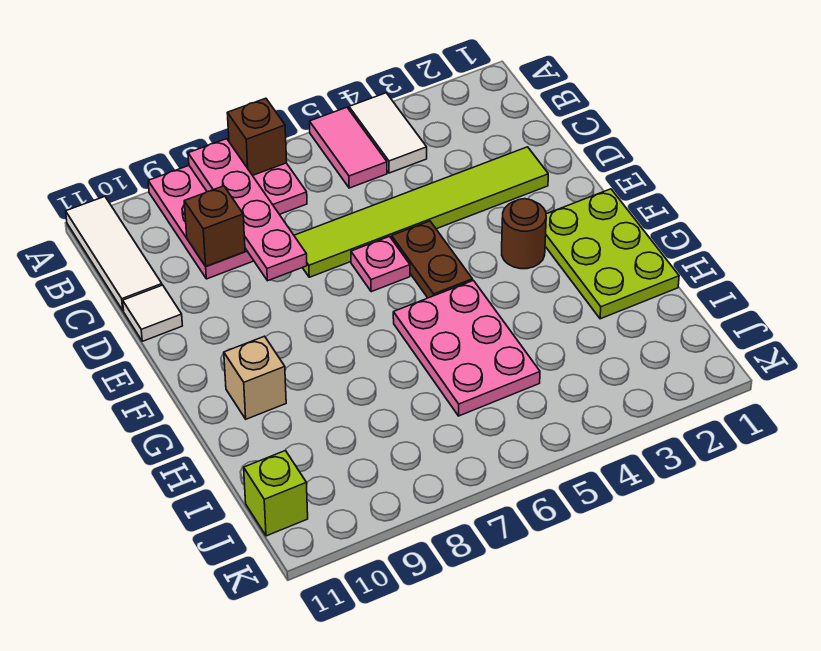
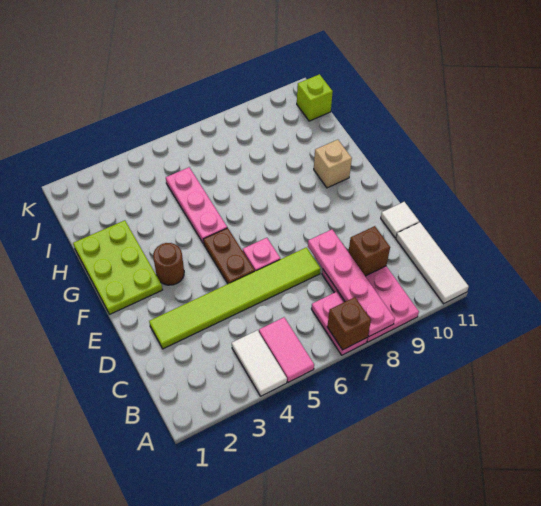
pink 2x3 plate [393,280,540,416] -> pink 1x3 plate [166,167,227,243]

